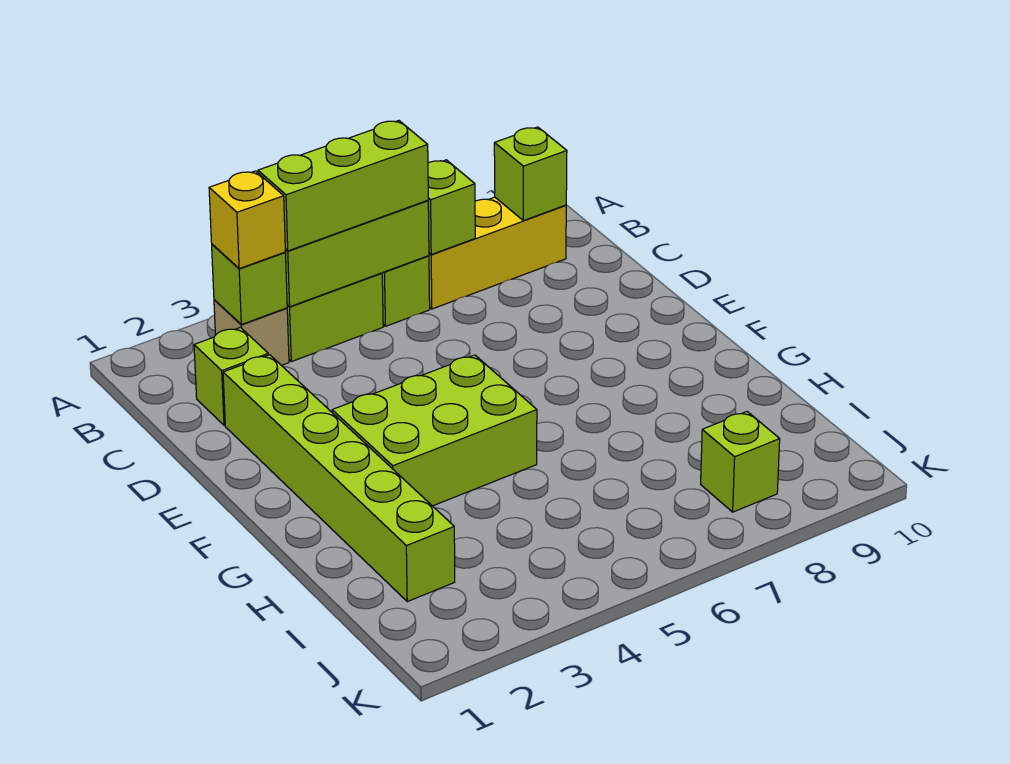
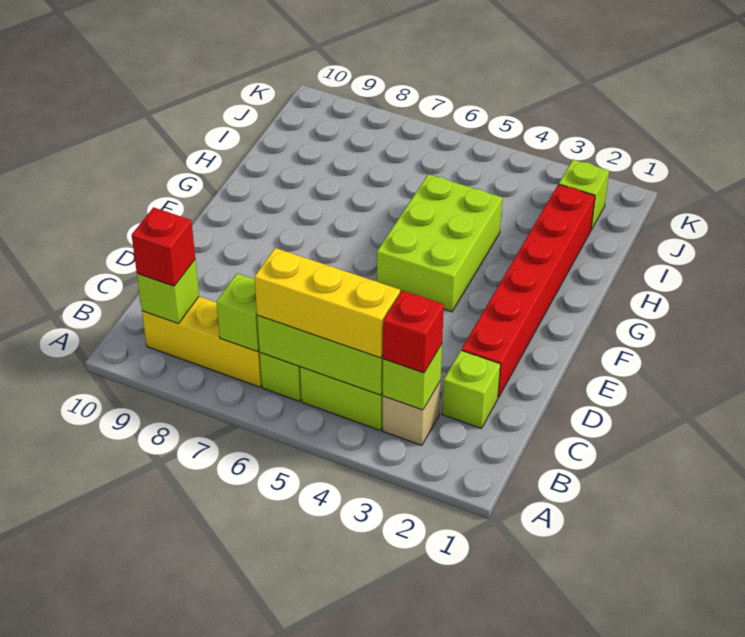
yellow 1x1 brick [209,171,285,269] -> red 1x1 brick [383,290,444,373]
lime 1x3 brick [258,121,428,251] -> yellow 1x3 brick [255,248,400,358]
none -> red 1x1 brick [132,207,195,286]
lime 1x6 brick [223,355,455,601] -> red 1x6 brick [462,184,595,398]
lime 2x3 brick [332,355,537,506] -> lime 2x3 brick turned to [377,174,502,312]
lime 1x1 brick [701,412,780,512] -> lime 1x1 brick moved to [559,160,609,230]

